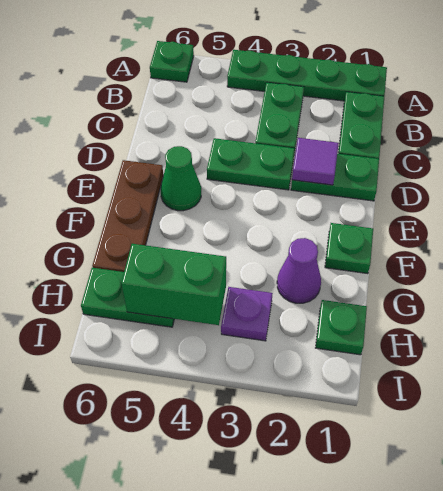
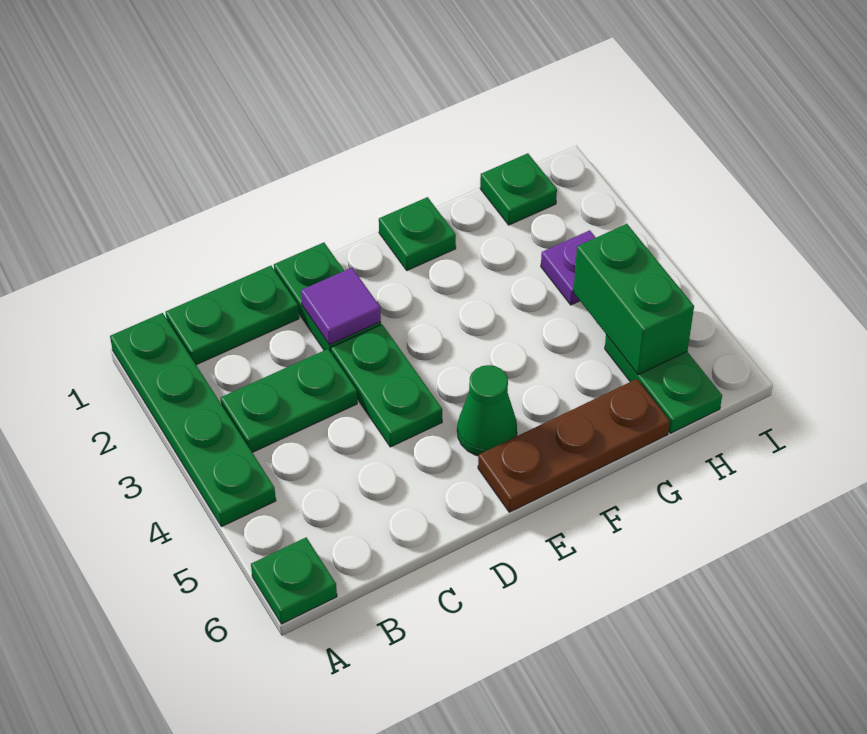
purple 1x1 cone [277,238,321,303] -> none

